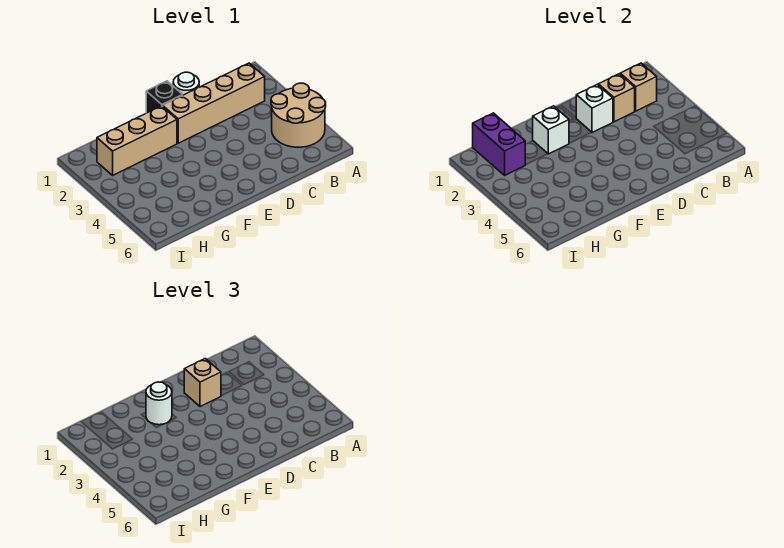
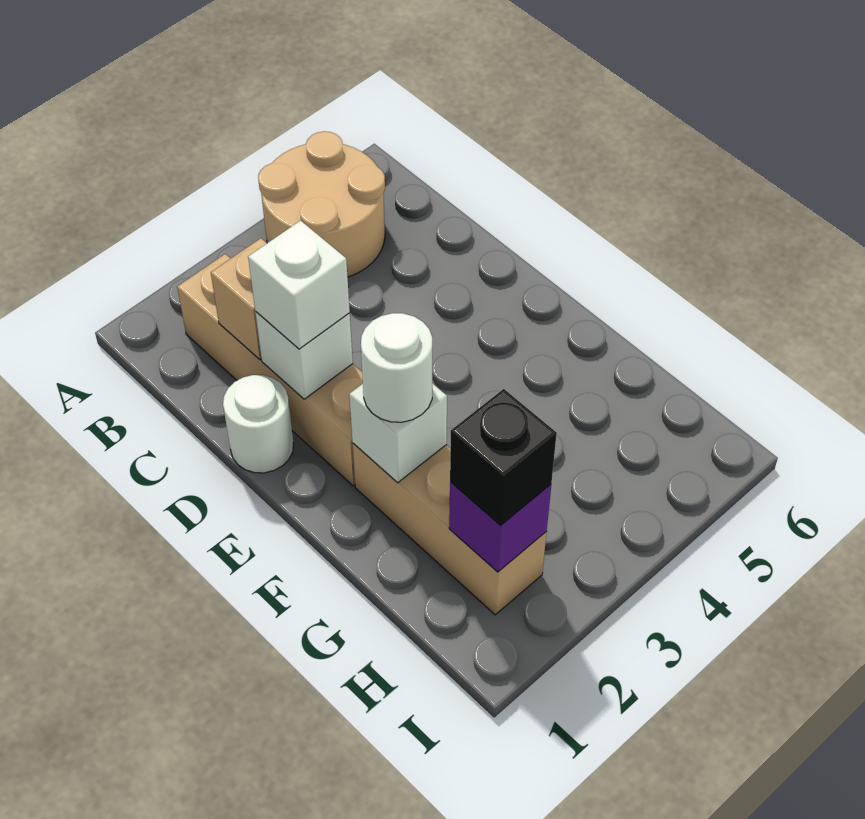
tan 1x1 brick [620,63,657,111] -> none
tan 1x1 brick [184,359,221,407] -> white 1x1 brick [248,220,350,349]
black 1x1 brick [146,81,183,113] -> black 1x1 brick moved to [450,389,557,525]
purple 1x2 brick [473,113,525,175] -> purple 1x1 brick [449,482,551,572]

